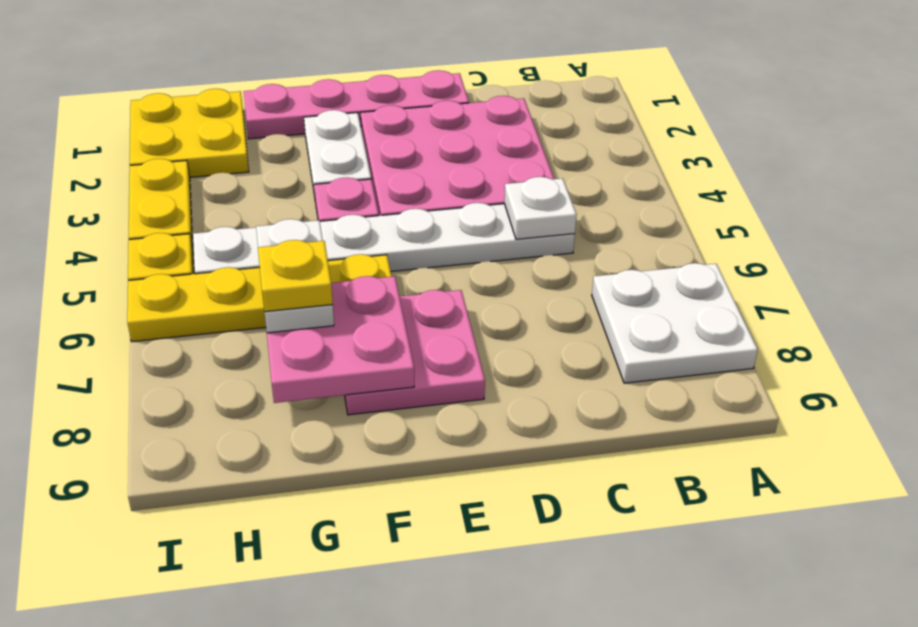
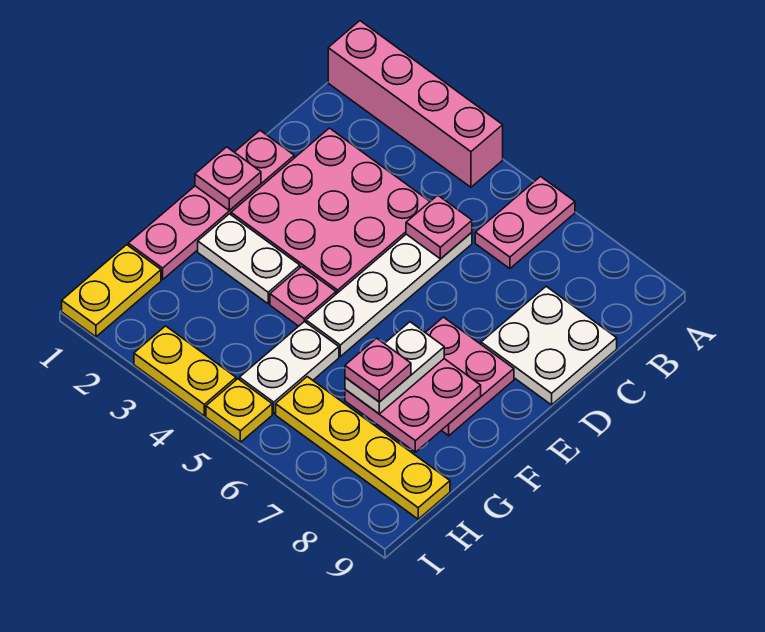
none -> pink 1x4 brick [328,21,503,187]
none -> pink 1x2 plate [475,177,575,269]
white 2x2 plate [592,263,758,383] -> white 2x2 plate moved to [481,286,617,405]
white 1x1 plate [504,177,576,239] -> pink 1x1 plate [406,195,472,259]
none -> pink 1x1 plate [195,147,261,211]
yellow 1x4 plate [127,254,392,342] -> yellow 1x4 plate turned to [276,377,450,519]
white 1x2 plate [256,219,334,333] -> white 1x2 plate turned to [345,322,444,414]
yellow 1x1 plate [258,240,333,312] -> pink 1x1 plate [345,338,411,402]
yellow 2x2 plate [130,89,249,177] -> yellow 1x2 plate [62,245,161,337]

